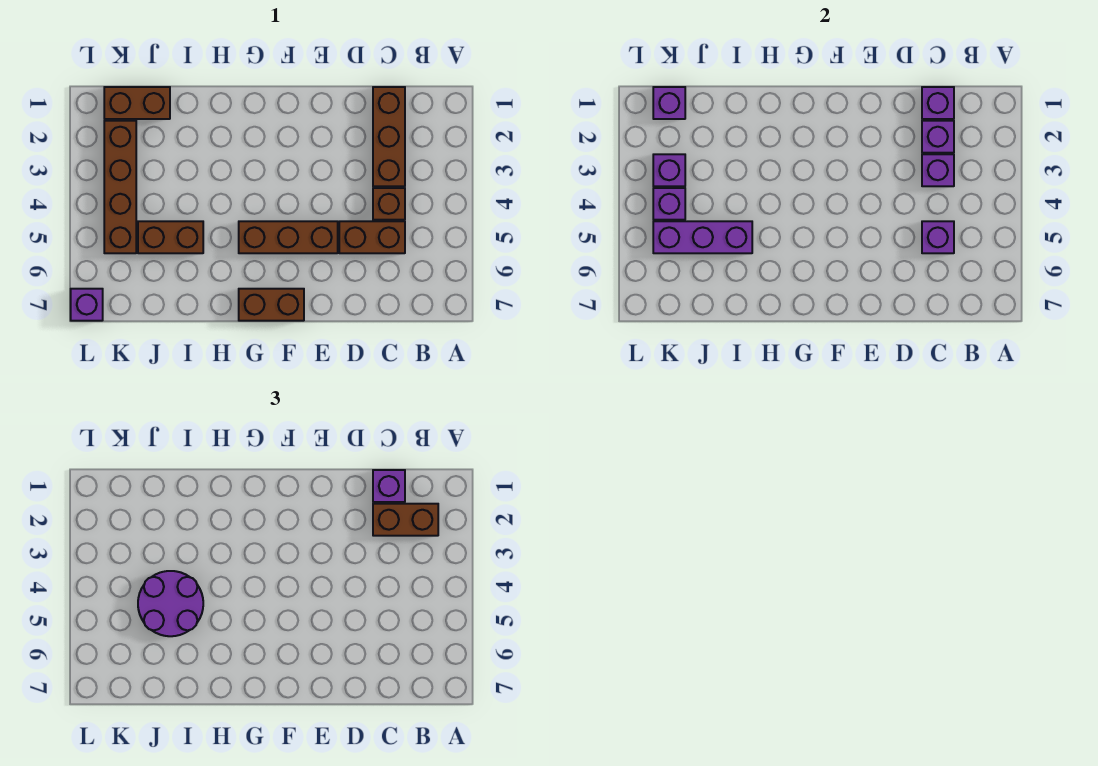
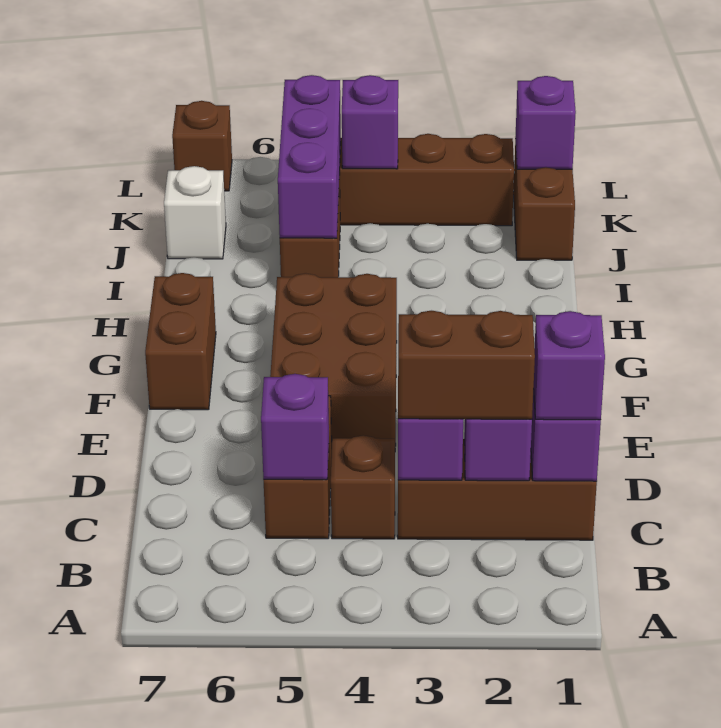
brown 1x2 brick [373,504,438,536] -> brown 1x2 brick turned to [398,311,535,419]
brown 1x3 brick [239,221,338,253] -> brown 2x3 brick [270,273,397,446]
purple 2x2 round brick [138,571,203,636] -> none
none -> white 1x1 brick [164,166,226,259]
purple 1x1 brick [653,154,685,186] -> none
purple 1x1 brick [71,289,103,321] -> brown 1x1 brick [172,101,232,191]

